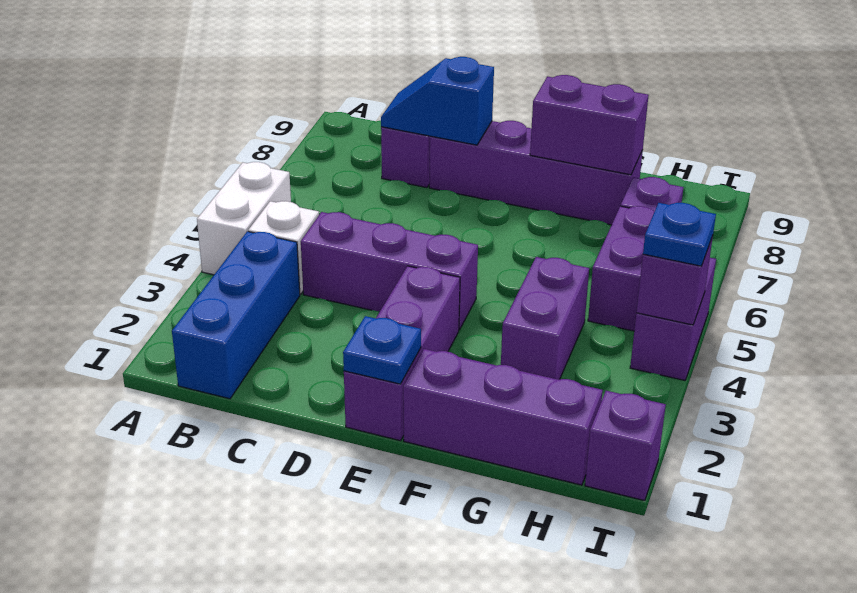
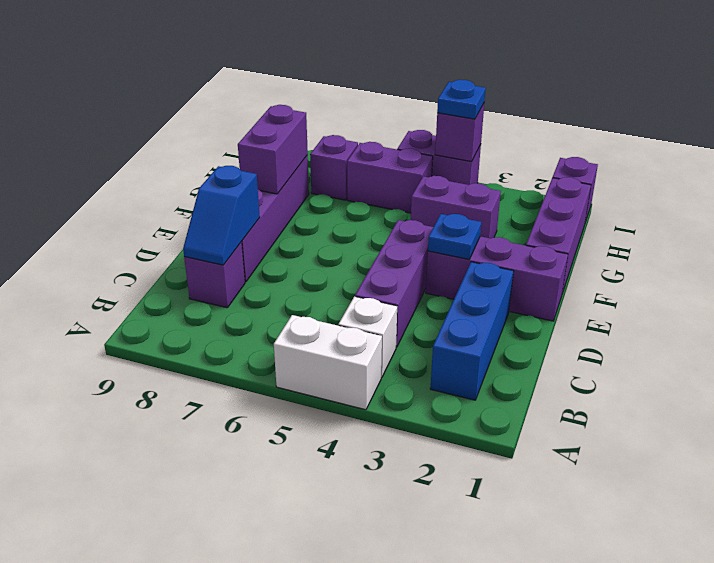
blue 1x3 brick [172,231,300,399] -> blue 1x3 brick turned to [430,262,514,400]
blue 1x1 plate [343,316,421,384] -> blue 1x1 plate moved to [428,214,481,259]

